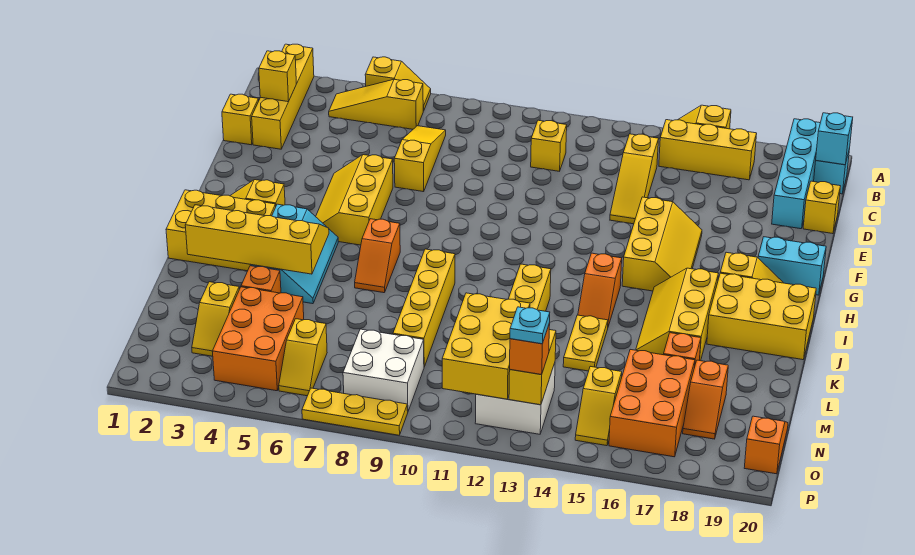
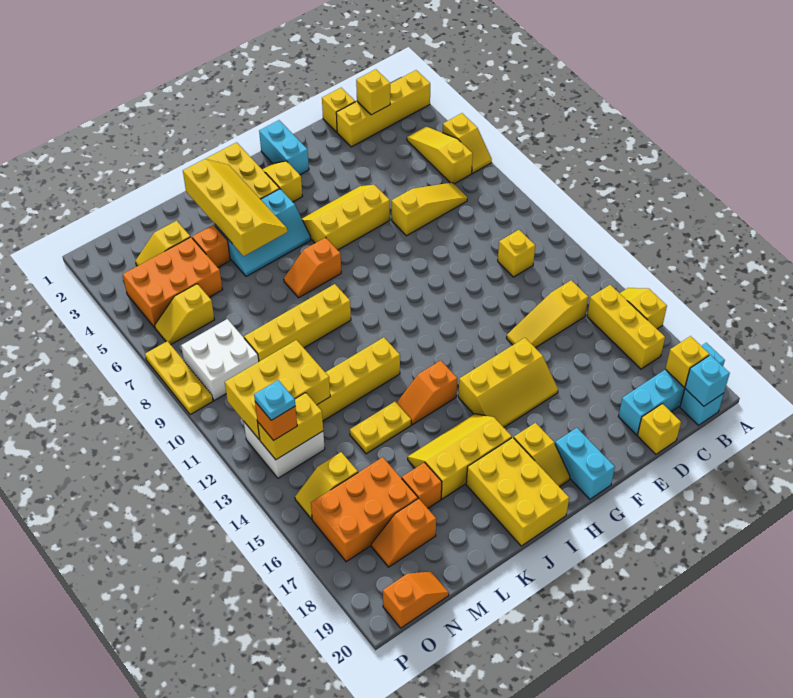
none -> yellow 1x1 brick [666,336,709,387]
none -> cyan 1x2 brick [259,120,309,175]

